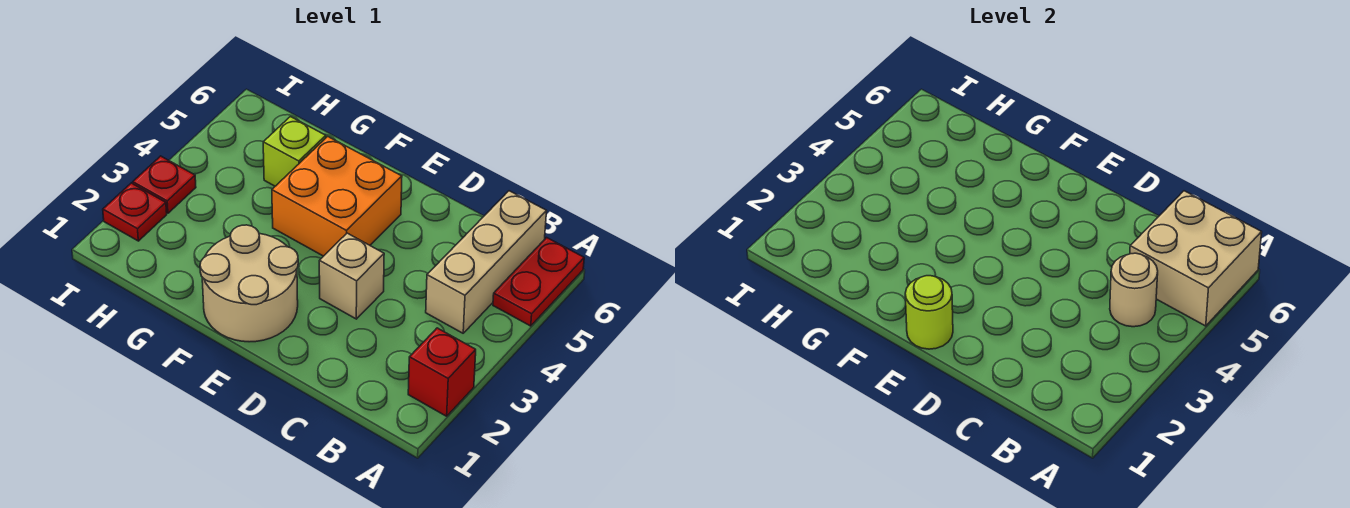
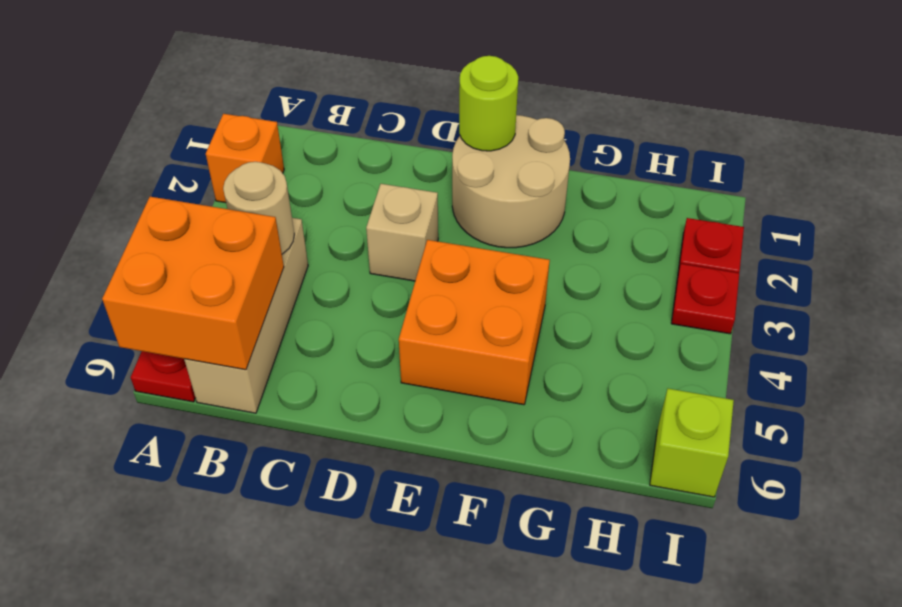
red 1x1 brick [408,328,476,416] -> orange 1x1 brick [206,114,284,203]
tan 2x2 brick [1130,191,1262,326] -> orange 2x2 brick [102,197,284,370]
lime 1x1 brick [263,117,326,186] -> lime 1x1 brick moved to [650,389,734,497]

